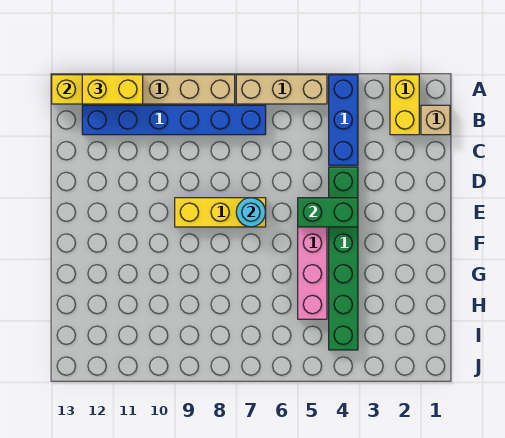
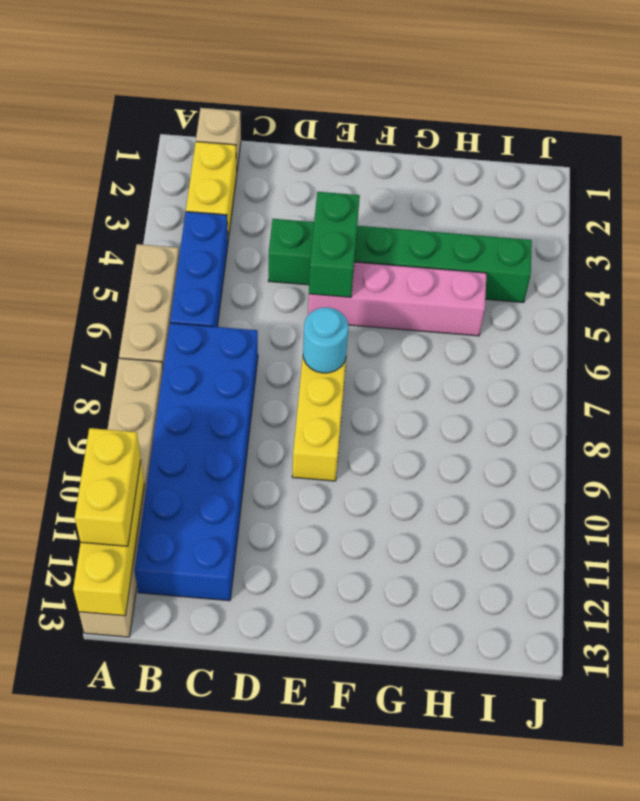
yellow 1x2 brick [390,75,419,135] -> yellow 1x2 brick turned to [186,142,237,239]
blue 1x3 brick [329,75,358,165] -> blue 1x3 brick turned to [170,212,228,327]
blue 1x6 brick [82,105,266,135] -> blue 2x6 brick [135,323,258,601]

